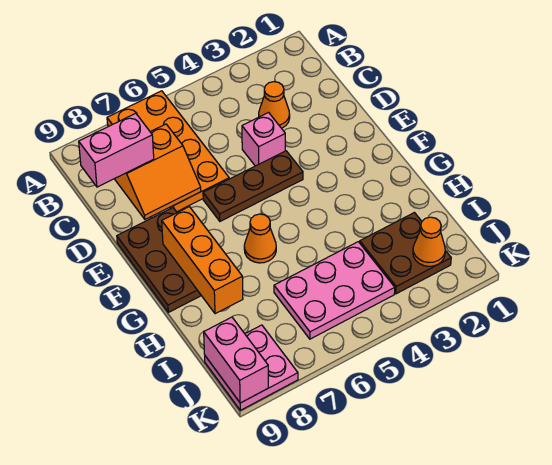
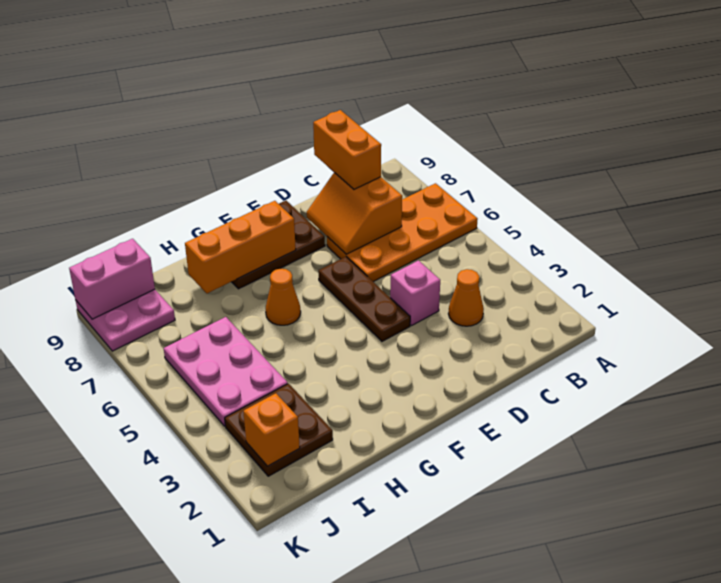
pink 1x2 brick [79,113,154,187] -> orange 1x2 brick [313,110,381,189]
orange 1x1 cone [413,217,445,266] -> orange 1x1 brick [243,393,300,466]

